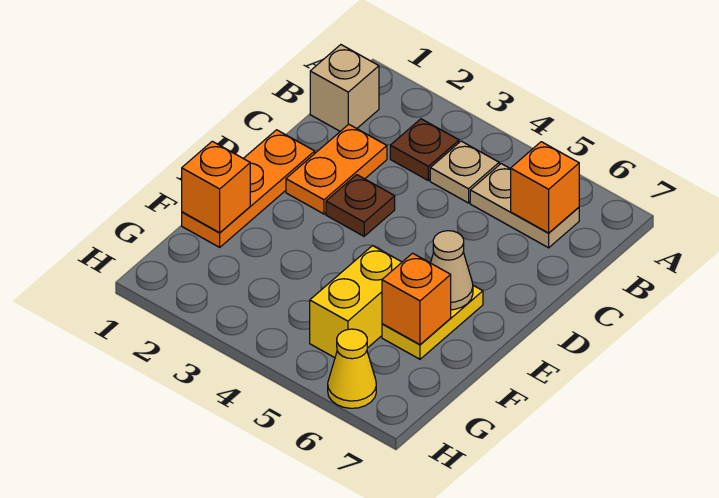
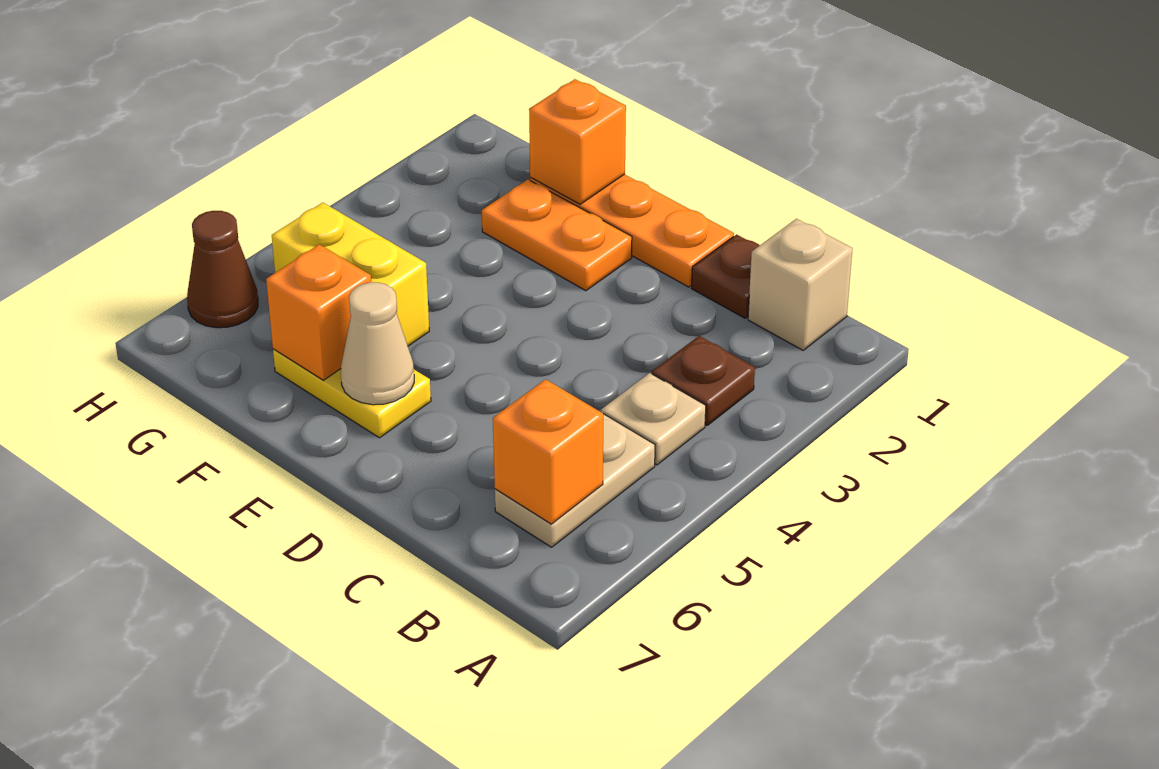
orange 1x2 plate [286,124,387,214] -> orange 1x2 plate moved to [482,180,632,291]
brown 1x1 plate [326,175,395,236] -> brown 1x1 plate moved to [691,234,760,318]
yellow 1x1 cone [328,329,376,408] -> brown 1x1 cone [187,211,258,328]

